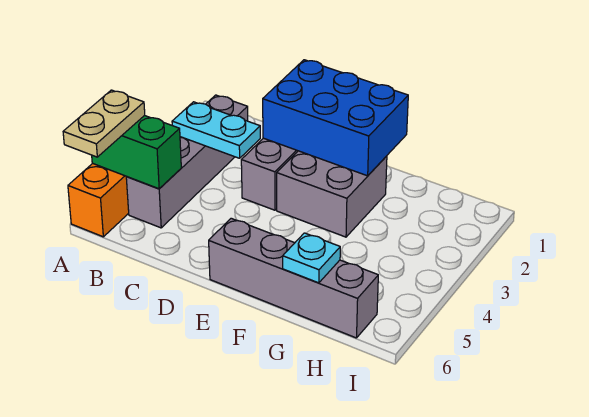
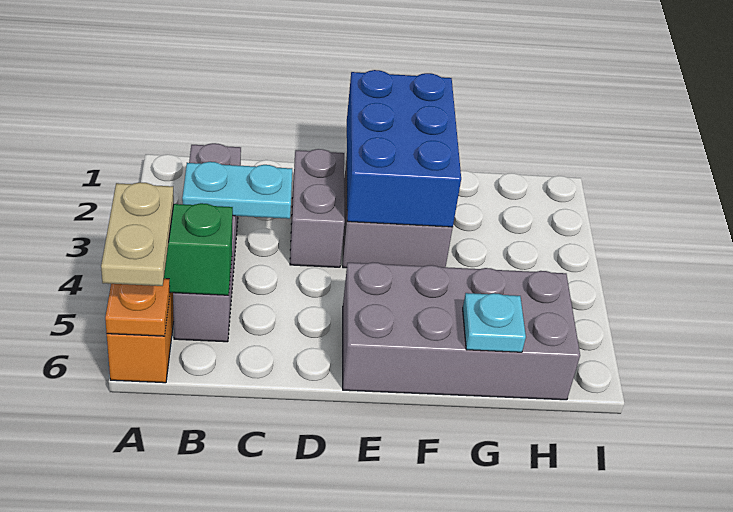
none -> orange 1x1 plate [105,279,170,336]
blue 2x3 brick [263,60,408,176] -> blue 2x3 brick turned to [347,70,461,227]
grey 1x4 brick [209,218,378,338] -> grey 2x4 brick [343,263,580,400]

